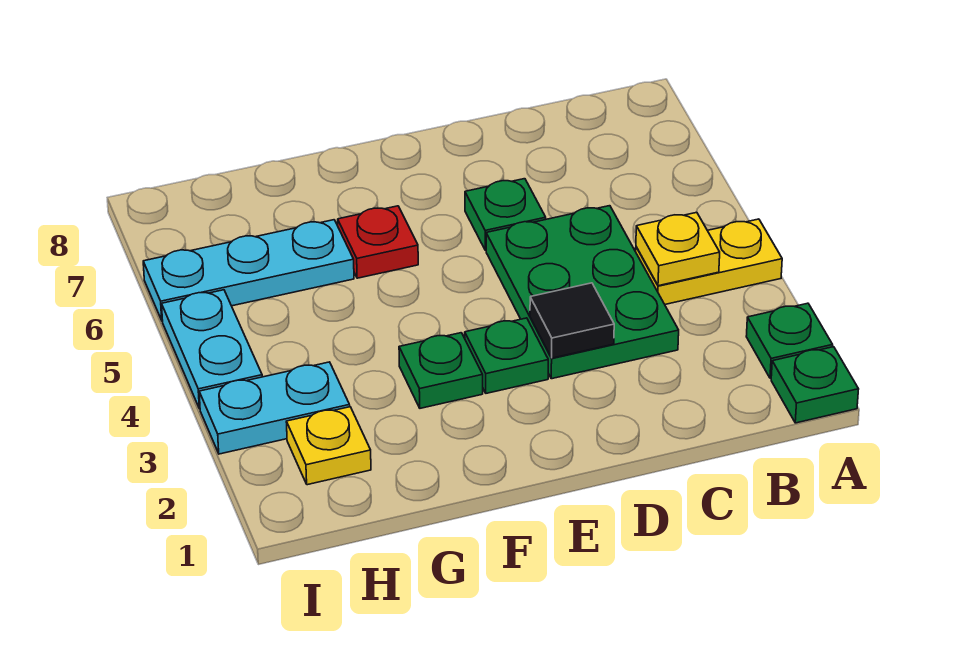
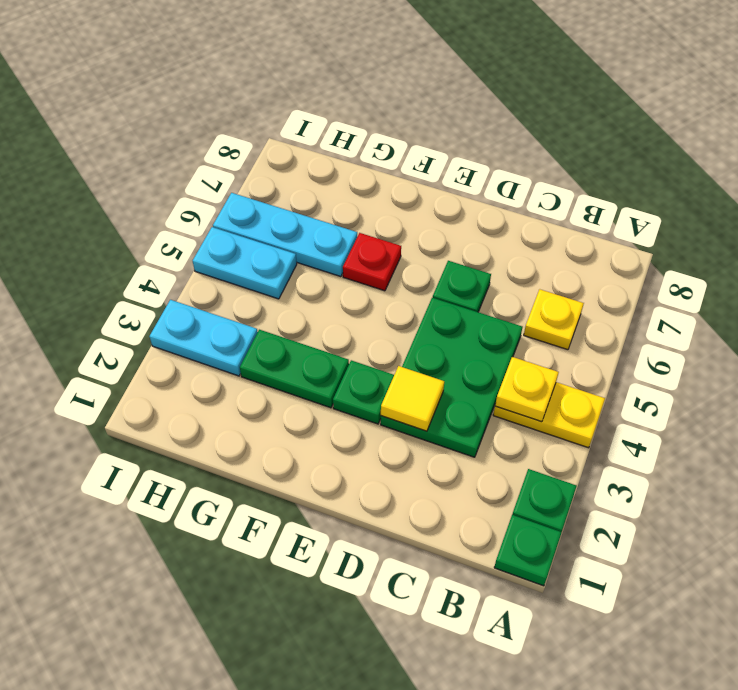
black 1x1 tile [530,283,614,358] -> yellow 1x1 tile [381,366,444,431]
green 1x1 plate [399,333,483,408] -> green 1x2 plate [240,330,349,408]
yellow 1x1 plate [286,407,371,485] -> yellow 1x1 plate moved to [524,289,584,350]
cyan 1x2 plate [162,290,262,409] -> cyan 1x2 plate turned to [193,227,297,299]

